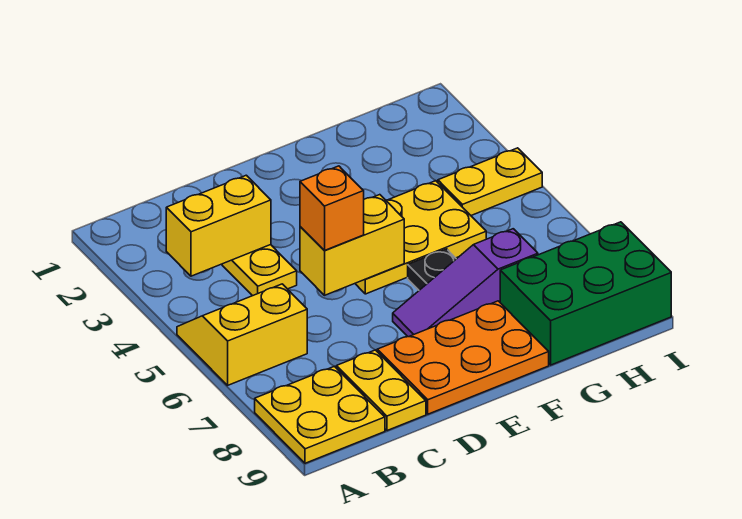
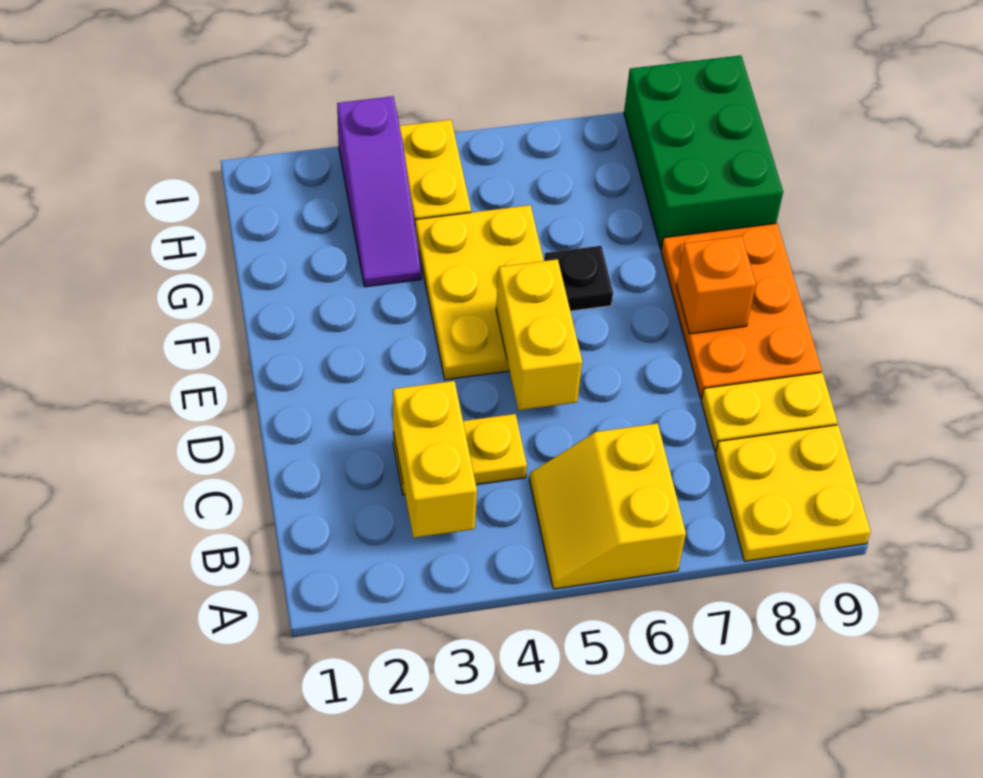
orange 1x1 brick [300,166,364,251] -> orange 1x1 brick moved to [677,236,756,334]
purple 1x3 slope [393,229,538,337] -> purple 1x3 slope moved to [337,96,422,287]

